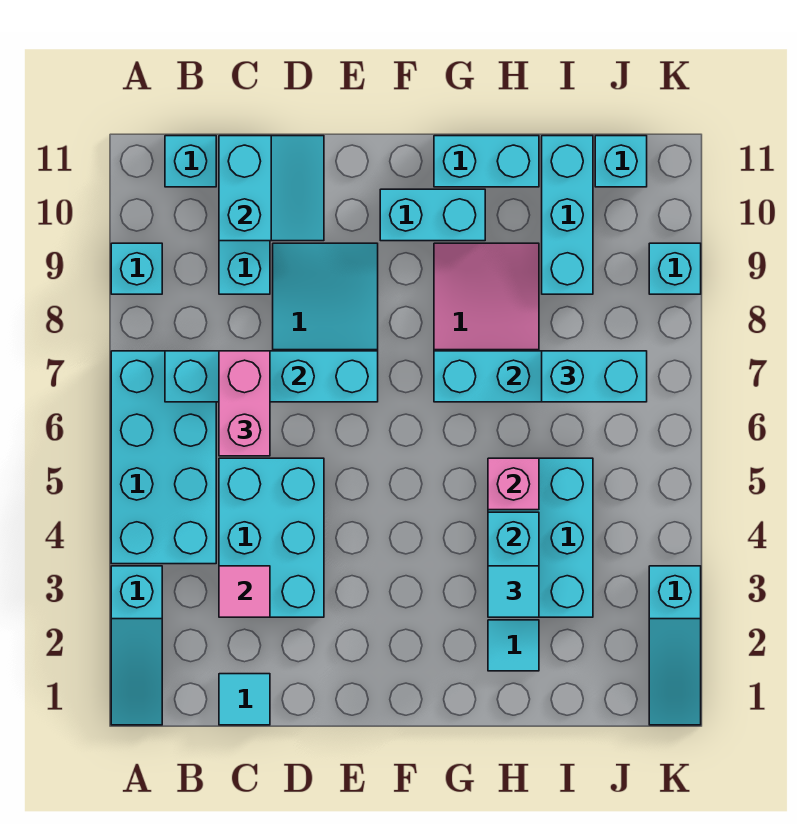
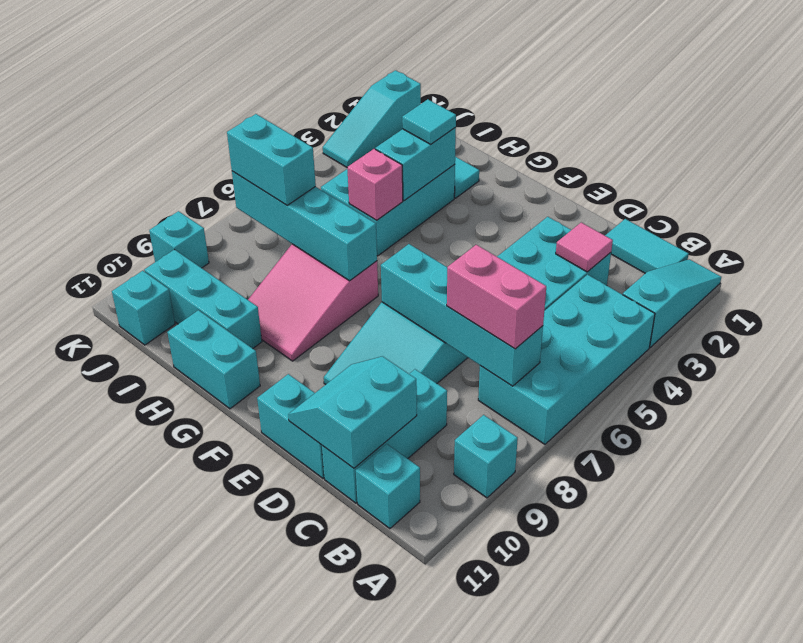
cyan 1x1 tile [219,674,270,725] -> cyan 1x2 tile [605,219,689,273]
pink 1x2 brick [219,351,270,456] -> pink 1x2 brick turned to [447,245,546,349]
cyan 1x2 brick [380,189,485,241] -> cyan 1x2 brick moved to [257,374,324,478]
cyan 1x3 brick [542,136,593,294] -> cyan 1x3 brick turned to [144,250,262,348]
cyan 1x3 slope [649,566,701,725] -> cyan 1x3 slope turned to [323,70,421,167]

